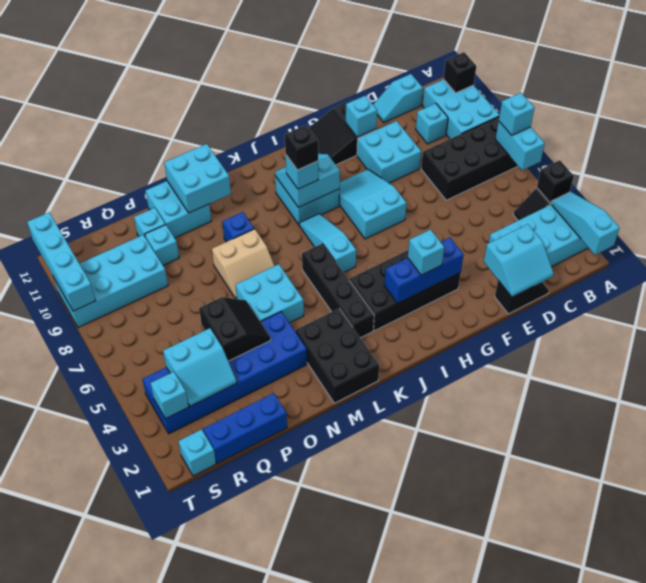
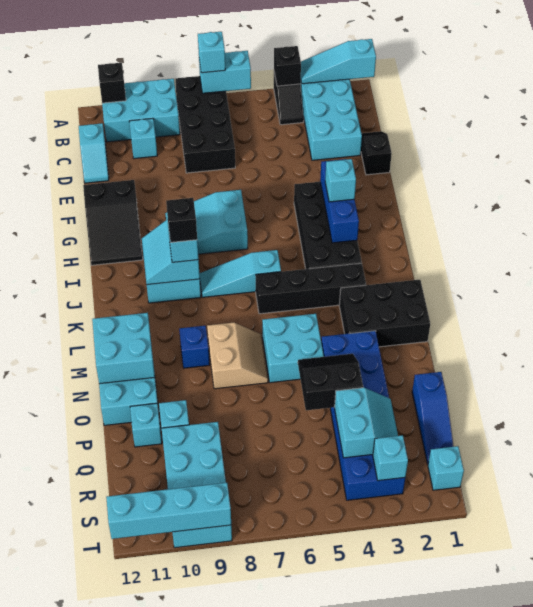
cyan 2x2 slope [484,224,554,297] -> none
cyan 2x2 brick [357,121,421,183] -> none
cyan 1x1 brick [346,96,377,137] -> none
blue 1x3 brick [203,393,287,463] -> blue 1x3 slope [412,372,454,464]

